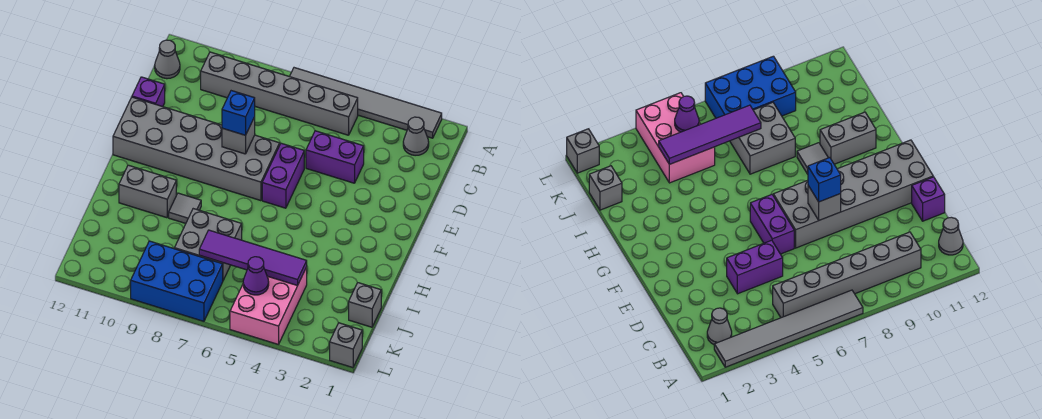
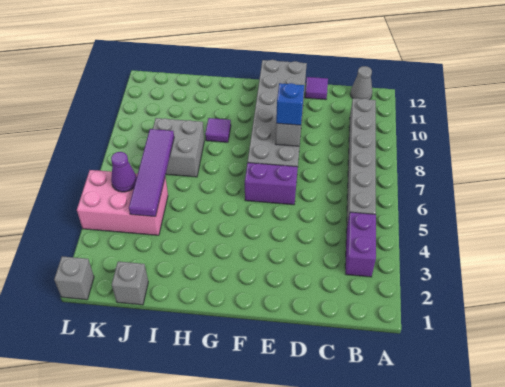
grey 1x6 tile [290,68,442,138] -> none
grey 1x1 cone [403,117,429,156] -> none
purple 1x2 brick [306,131,364,183] -> purple 1x2 brick moved to [345,212,376,277]
purple 1x1 brick [132,77,165,107] -> purple 1x1 tile [305,77,328,100]
grey 1x1 tile [169,193,201,223] -> purple 1x1 tile [205,118,231,142]
grey 1x2 brick [119,165,176,218] -> none
blue 2x3 brick [131,241,223,321] -> none

